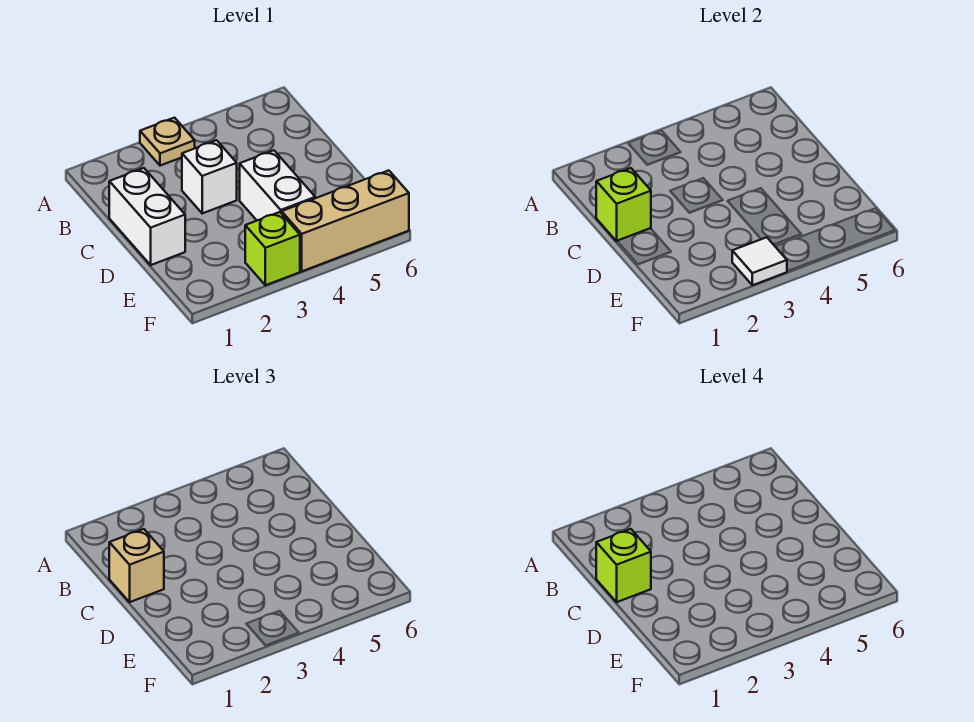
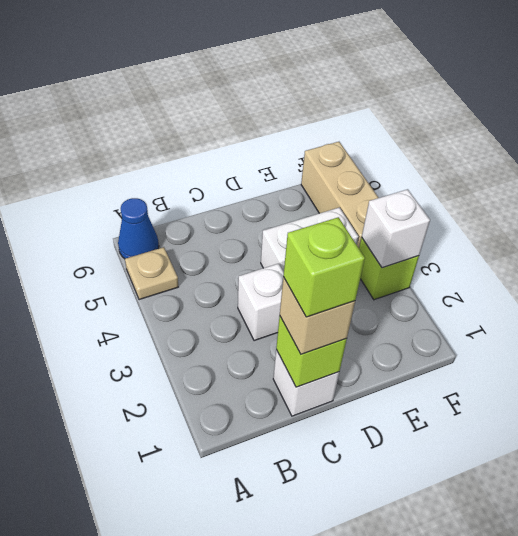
tan 1x1 plate [140,118,195,166] -> tan 1x1 plate moved to [125,247,178,300]
none -> blue 1x1 cone [118,198,159,259]
white 1x2 brick [109,168,185,265] -> white 1x1 brick [273,350,339,416]
white 1x1 tile [732,237,787,285] -> white 1x1 brick [362,189,430,268]

